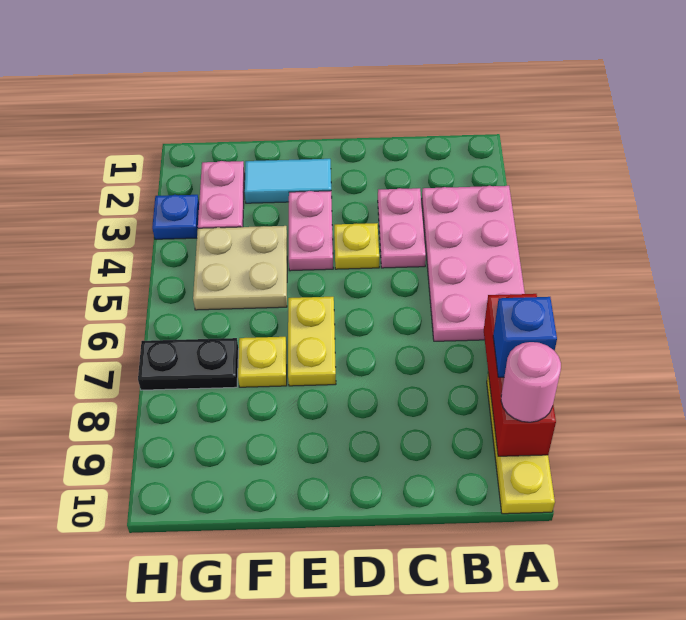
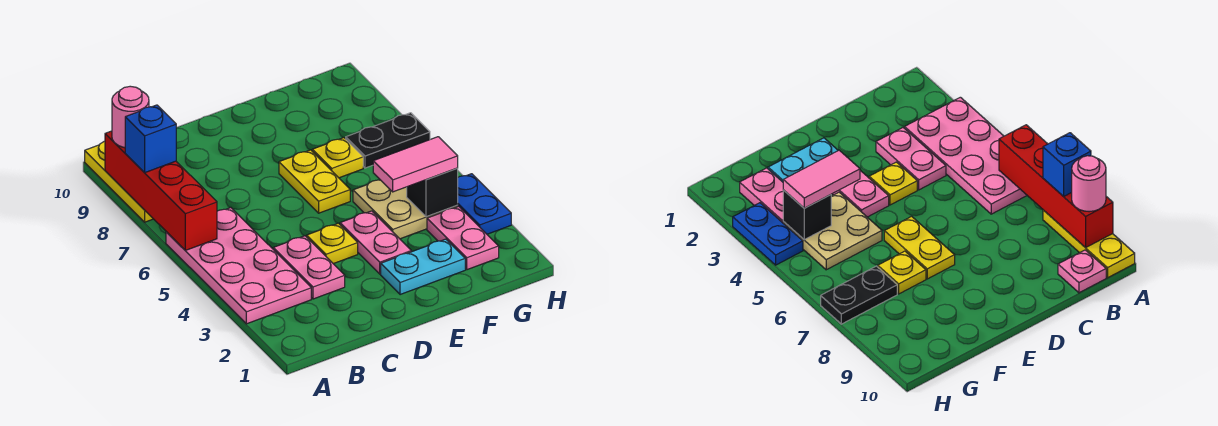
red 1x3 brick [484,294,556,456] -> red 1x4 brick [105,131,217,250]
none -> pink 1x1 plate [1058,250,1106,293]
cyan 1x2 tile [244,159,332,203] -> cyan 1x2 plate [381,239,465,295]
none -> pink 1x2 tile [373,137,458,192]
none -> black 1x1 brick [407,168,458,217]
blue 1x1 plate [152,195,199,239] -> blue 1x2 plate [458,174,511,234]

